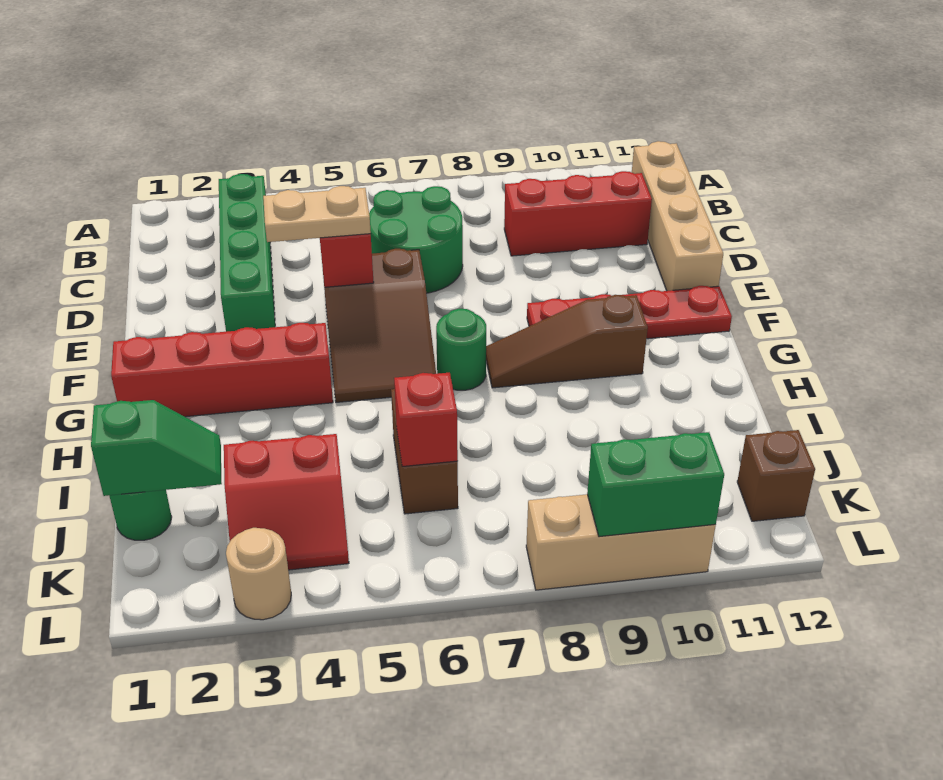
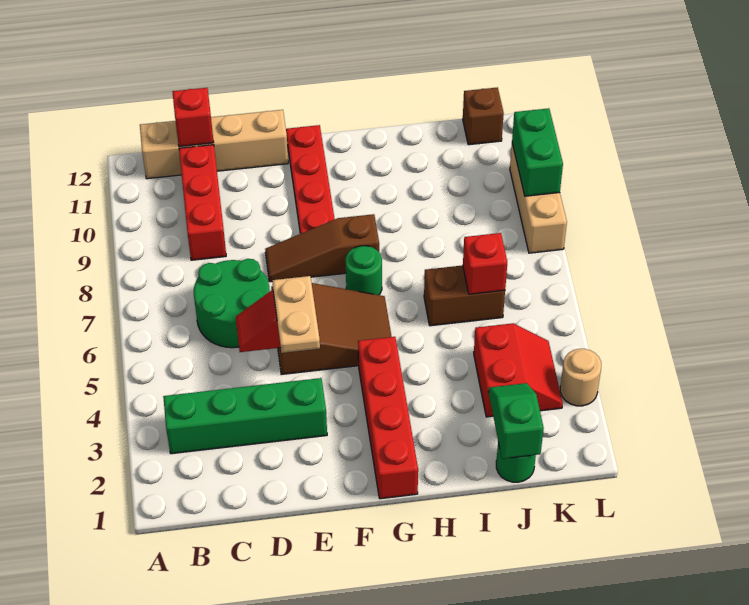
none -> red 1x1 brick [173,88,214,147]
brown 1x3 slope [486,295,648,388] -> brown 1x3 slope turned to [265,214,379,282]

